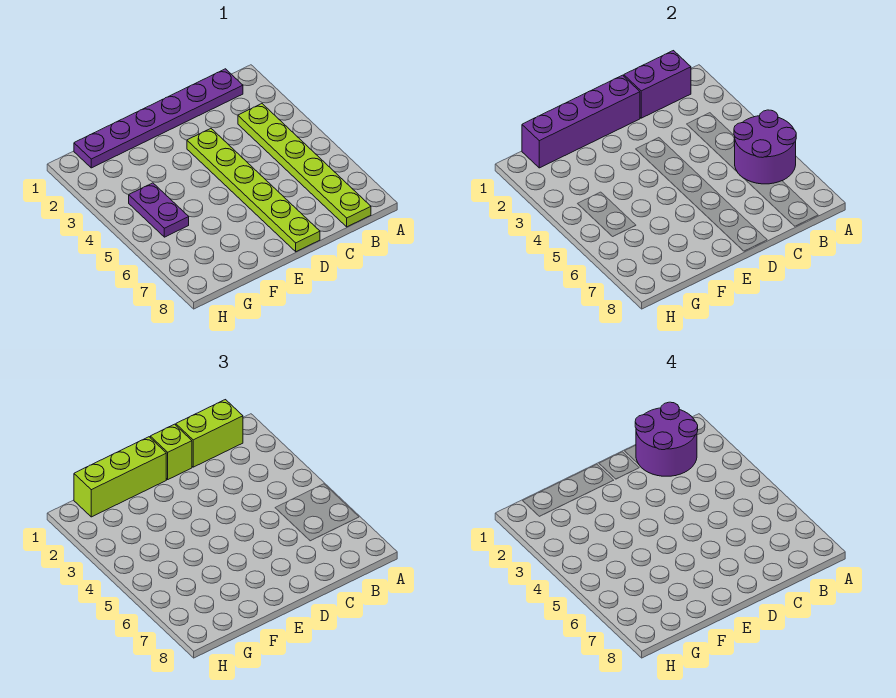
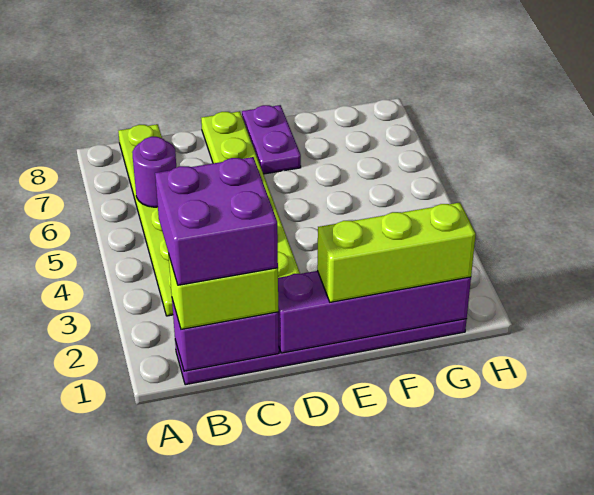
purple 2x2 round brick [734,110,796,184] -> purple 1x1 round brick [132,137,176,207]
purple 2x2 round brick [635,402,698,476] -> purple 2x2 brick [155,157,278,285]
lime 1x1 brick [150,424,192,479] -> none
purple 1x2 plate [129,183,189,237] -> purple 1x2 plate moved to [242,105,301,174]

